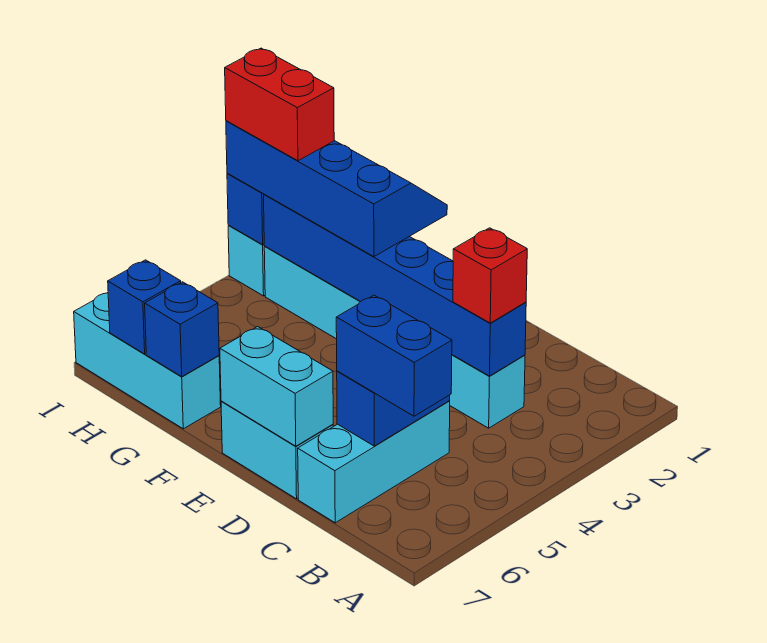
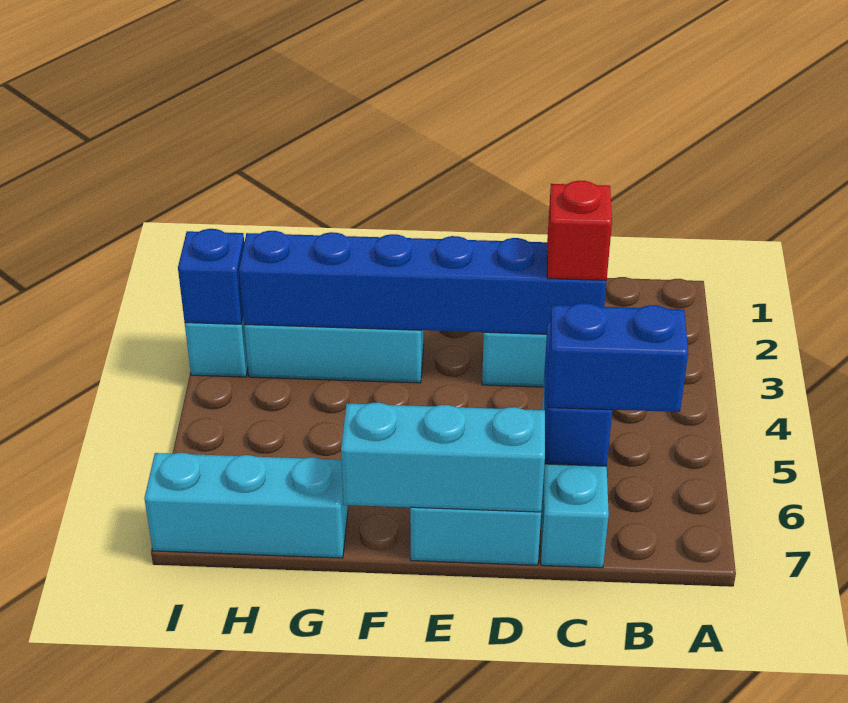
cyan 1x2 brick [220,327,333,446] -> cyan 1x3 brick [341,403,545,512]
blue 2x4 slope [226,121,447,257] -> none
blue 1x1 brick [145,282,219,376] -> none
red 1x2 brick [225,48,334,161] -> none
blue 1x1 brick [108,260,181,354] -> none

